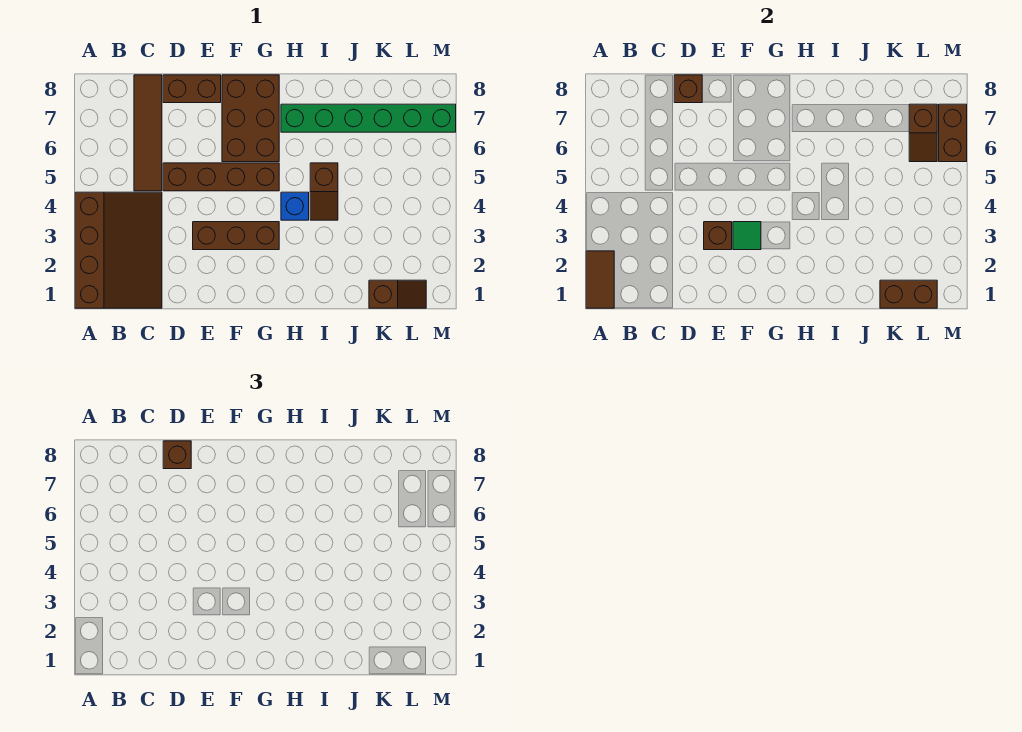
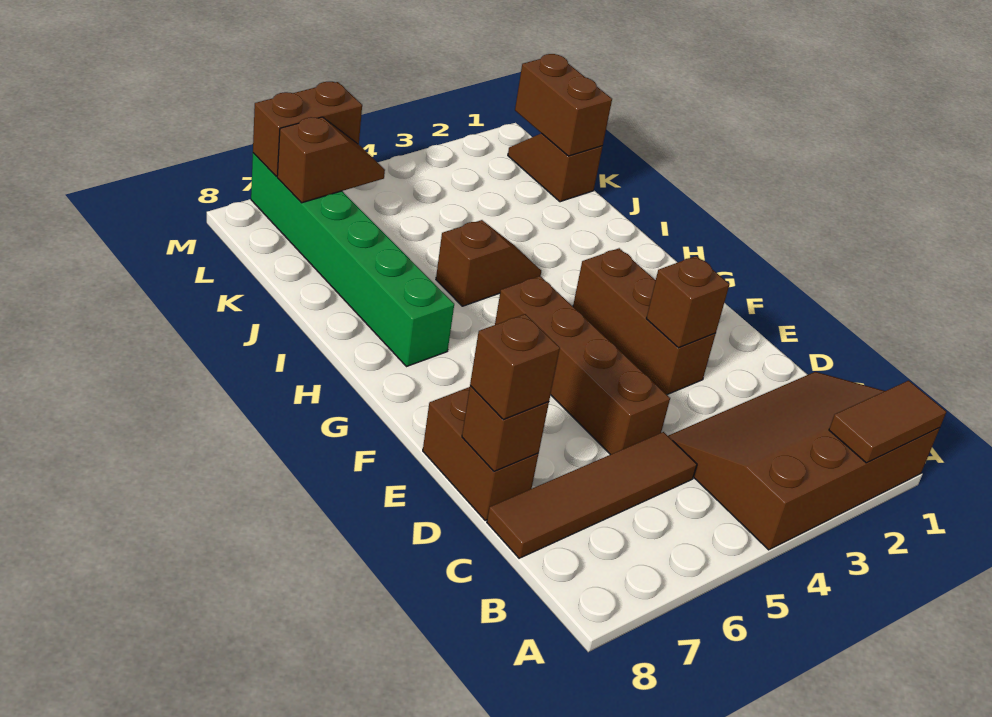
green 1x1 tile [733,222,761,250] -> none
brown 2x3 brick [222,75,279,162] -> none
blue 1x1 brick [281,192,309,220] -> none

